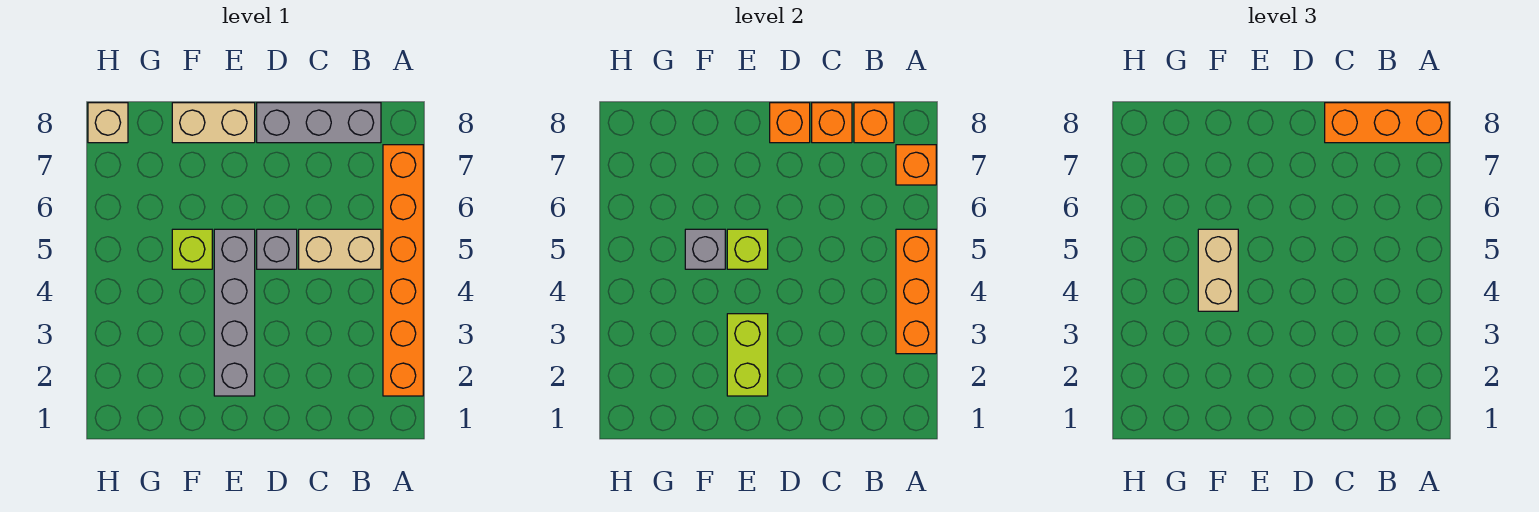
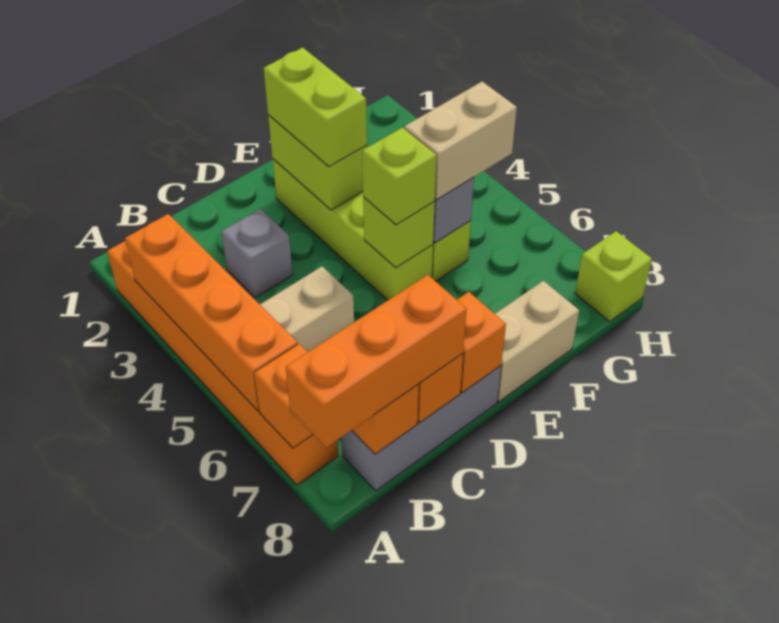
orange 1x3 brick [896,229,936,354] -> orange 1x4 brick [125,214,298,411]
grey 1x1 brick [257,229,297,269] -> grey 1x1 brick moved to [221,209,293,298]
grey 1x4 brick [214,229,255,396] -> lime 1x4 brick [273,159,433,300]
none -> lime 1x2 brick [264,47,367,167]
none -> lime 1x1 brick [362,127,437,225]
tan 1x2 brick [1198,229,1238,311] -> tan 1x2 brick turned to [404,81,517,200]
tan 1x1 brick [88,103,128,143] -> lime 1x1 brick [575,231,652,321]

